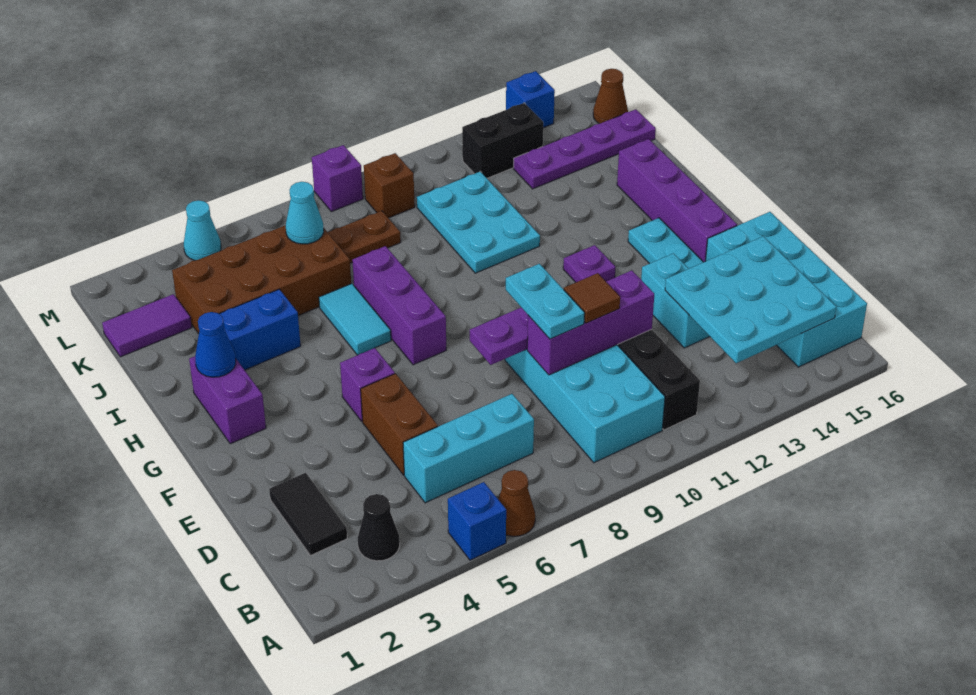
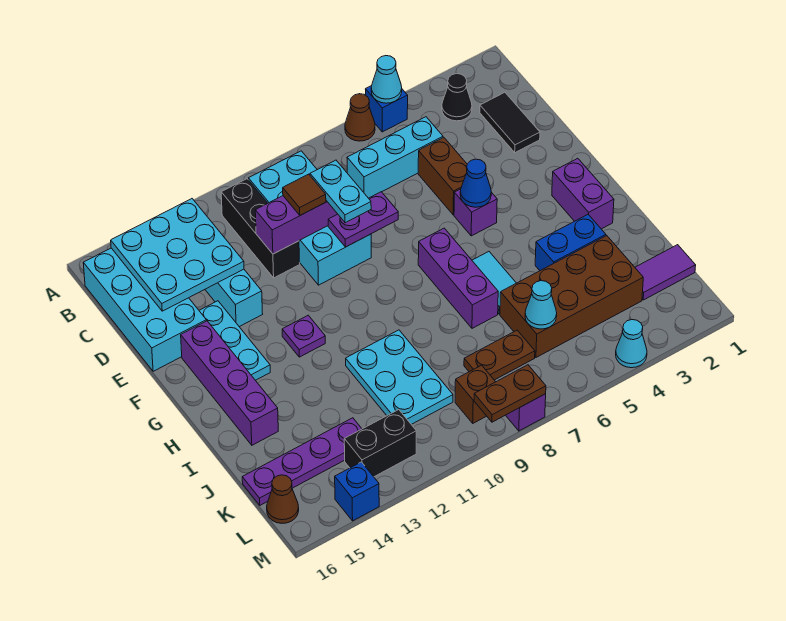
none -> cyan 1x1 cone [371,56,402,103]
blue 1x1 cone [195,312,236,377] -> blue 1x1 cone moved to [460,159,491,207]
none -> brown 1x2 plate [474,365,546,422]

